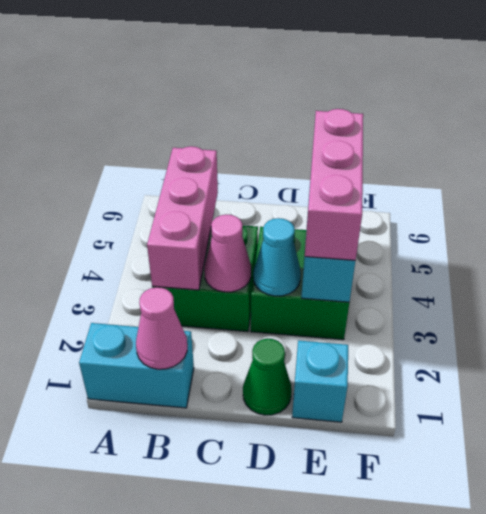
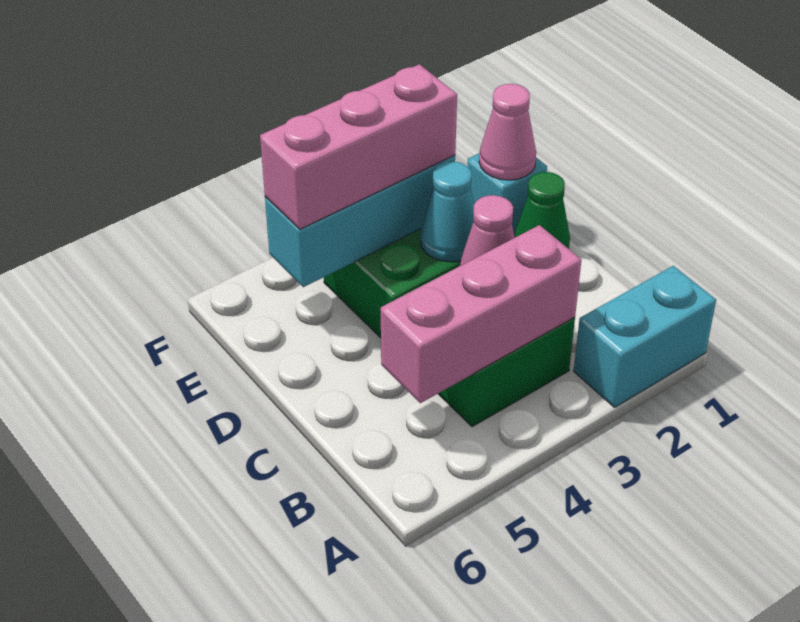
cyan 1x2 brick [79,323,194,408] -> cyan 1x2 brick turned to [574,266,716,407]
pink 1x1 cone [136,287,187,369] -> pink 1x1 cone moved to [479,84,536,180]

